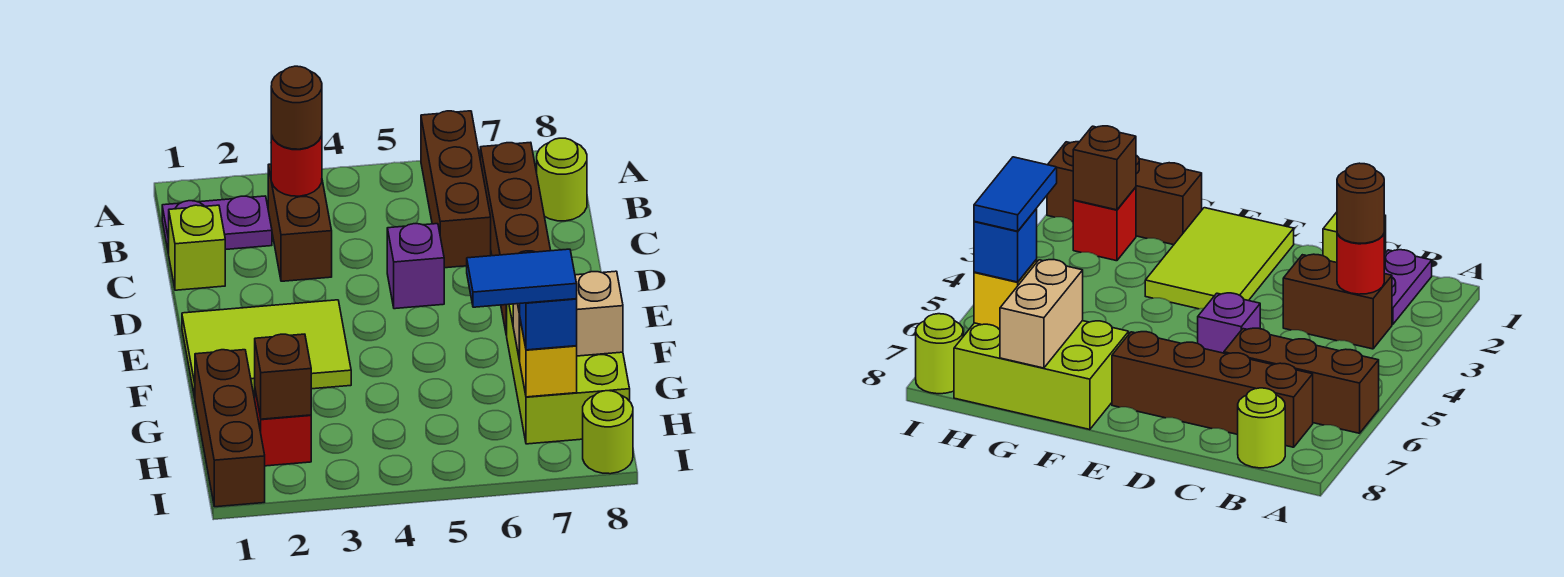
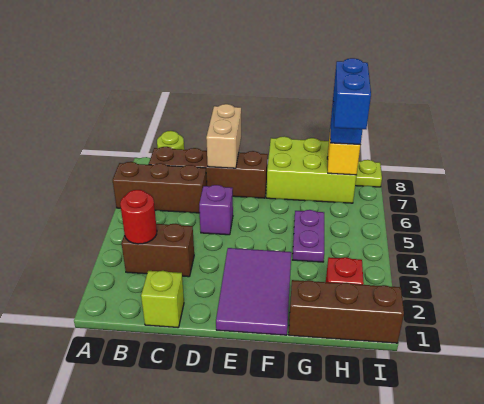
purple 1x2 plate [162,196,272,254] -> purple 1x2 plate moved to [293,210,324,262]
brown 1x1 round brick [271,66,322,149] -> none
lime 2x3 tile [182,300,351,398] -> purple 2x3 tile [216,248,291,335]
tan 1x2 brick [513,271,623,361] -> tan 1x2 brick moved to [206,104,241,168]
brown 1x1 brick [255,334,311,419] -> none
blue 1x2 tile [467,249,577,307] -> blue 1x2 brick [333,58,371,129]
lime 1x1 round brick [583,391,633,474] -> lime 1x1 plate [355,160,382,187]

